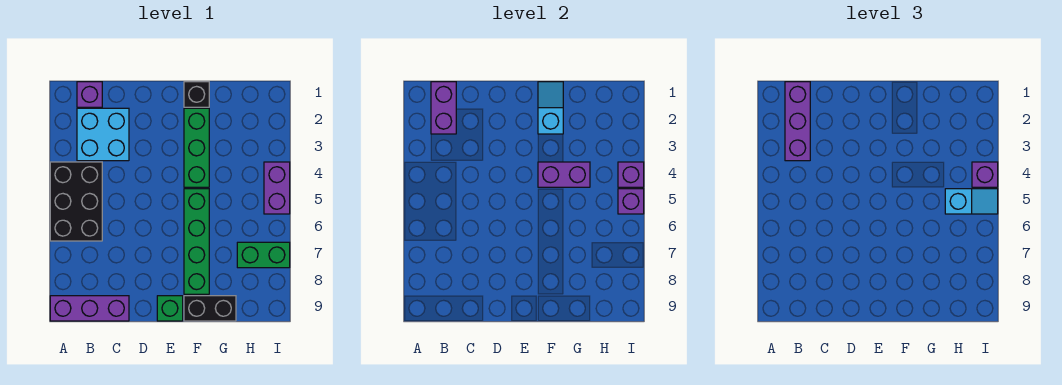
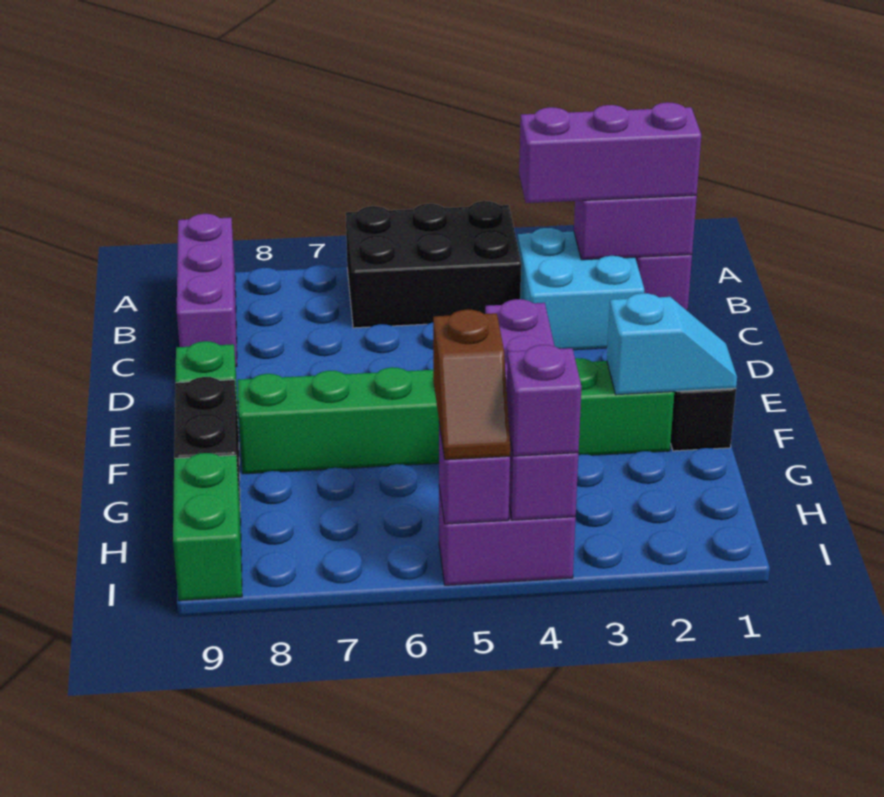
cyan 1x2 slope [945,189,998,214] -> brown 1x2 slope [433,310,510,460]
green 1x2 brick [237,242,290,268] -> green 1x2 brick moved to [173,453,242,601]

